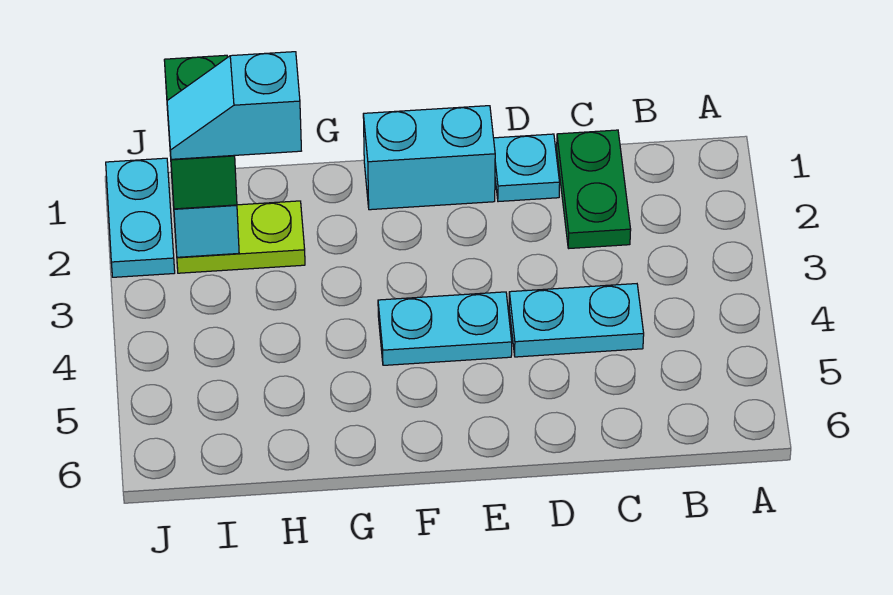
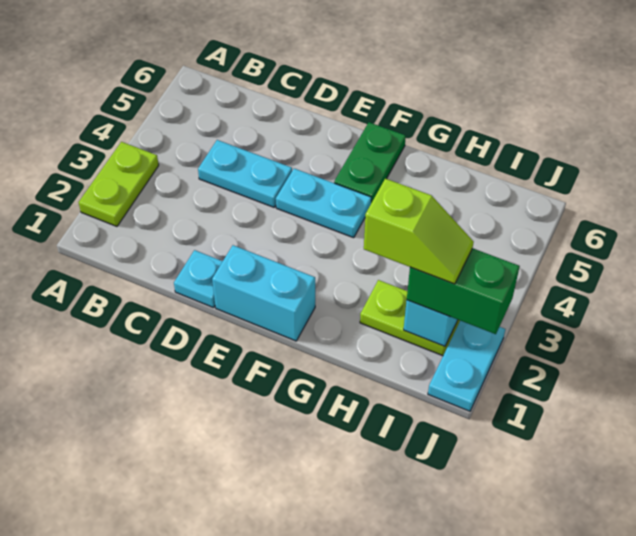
none -> lime 1x2 plate [79,142,159,226]
green 1x2 plate [557,130,631,248] -> green 1x2 plate moved to [334,122,406,203]
cyan 1x2 slope [167,52,301,159] -> lime 1x2 slope [364,179,474,284]
green 1x2 brick [164,55,237,209] -> green 1x2 brick turned to [407,248,520,334]

